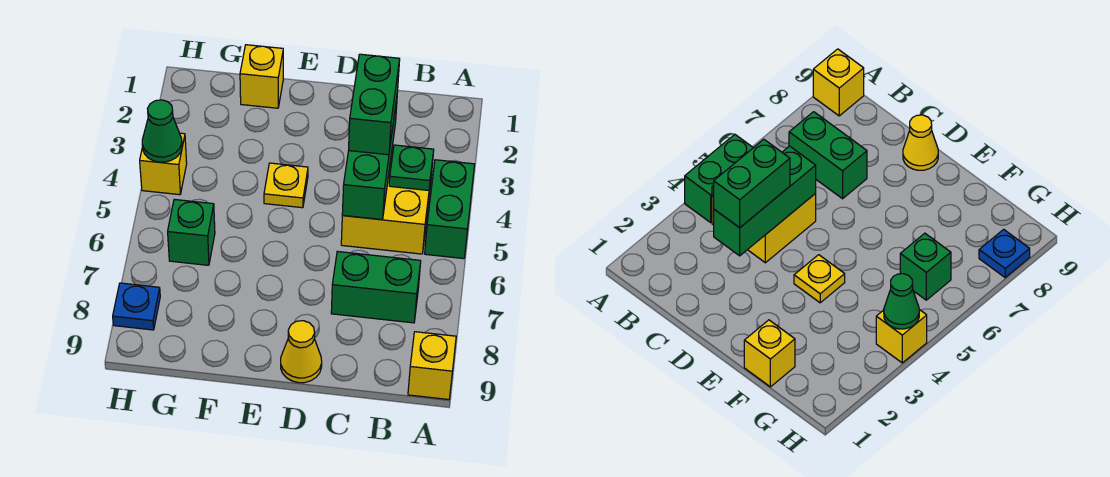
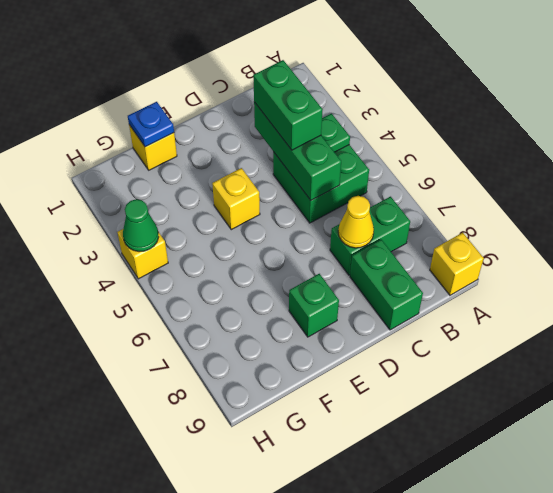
green 1x2 brick [425,160,475,259] -> green 1x2 brick moved to [350,240,423,330]
yellow 2x2 brick [341,155,433,254] -> green 2x2 brick [273,145,369,223]
yellow 1x1 cone [281,321,322,383] -> yellow 1x1 cone moved to [338,196,374,248]
yellow 1x1 plate [264,163,308,208] -> yellow 1x1 brick [212,168,260,230]
green 1x1 brick [168,199,215,265] -> green 1x1 brick moved to [289,274,339,337]
blue 1x1 plate [113,283,160,330] -> blue 1x1 plate moved to [128,102,174,147]

